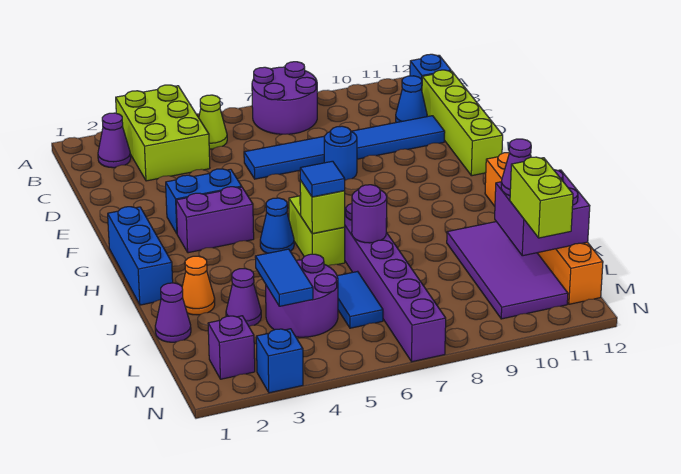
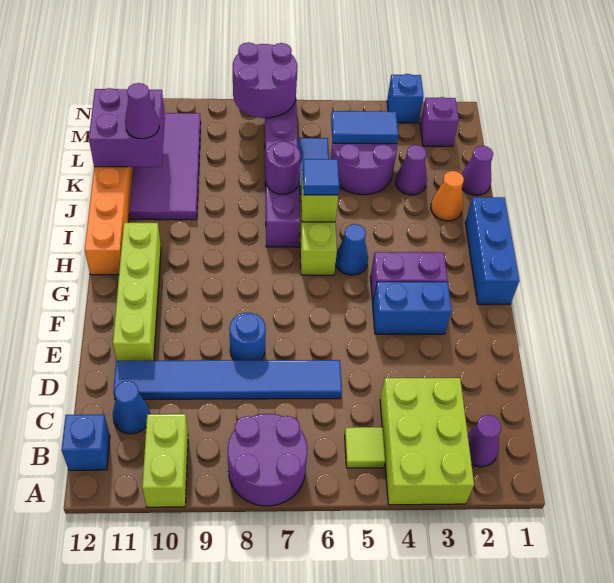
lime 1x1 cone [199,95,227,149] -> lime 1x1 tile [345,427,385,468]
lime 1x4 brick [422,70,503,176] -> lime 1x4 brick moved to [113,223,161,361]
blue 1x2 tile [255,249,313,306] -> blue 1x2 tile turned to [331,111,399,144]
lime 1x2 brick [510,157,573,238] -> lime 1x2 brick moved to [142,414,188,507]
none -> purple 2x2 round brick [233,42,297,118]

